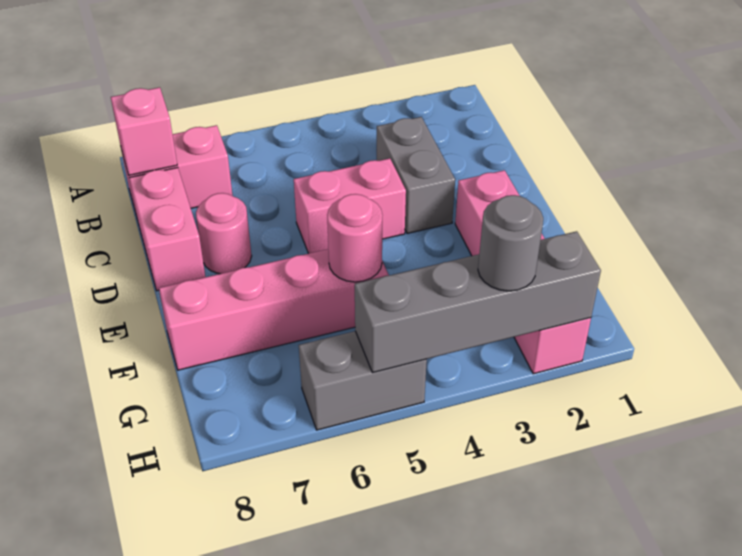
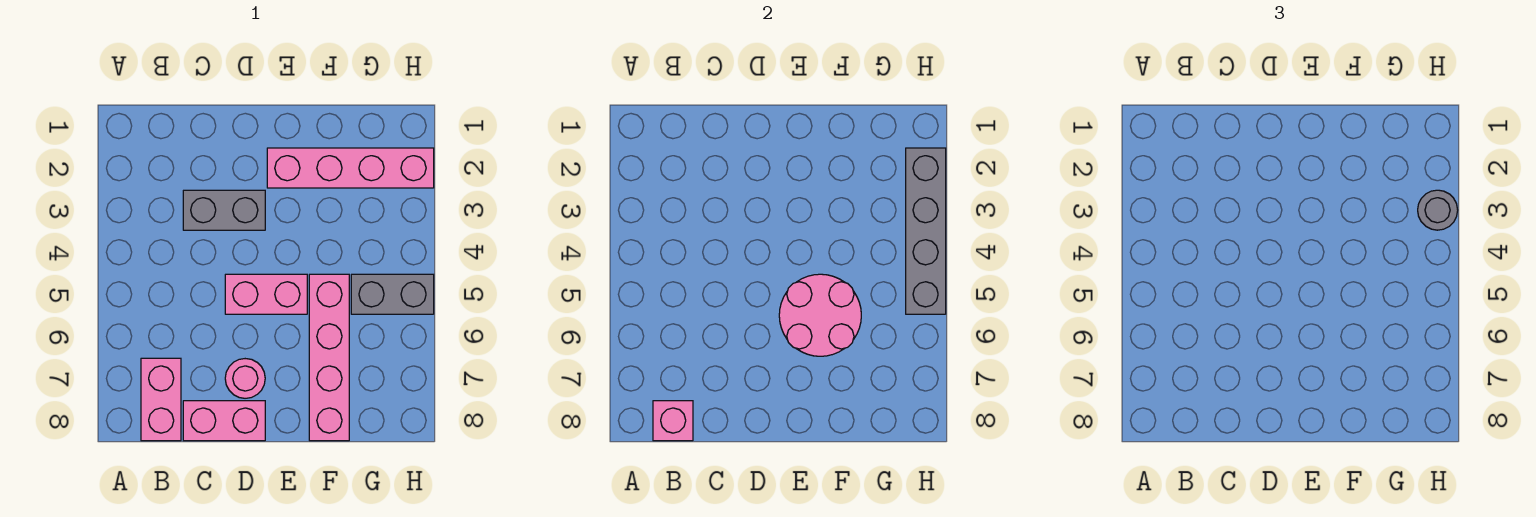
pink 1x2 brick [294,158,406,254] -> pink 1x2 brick turned to [225,274,307,314]
pink 1x1 round brick [327,194,382,282] -> pink 2x2 round brick [779,274,861,356]
grey 1x2 brick [299,331,427,430] -> grey 1x2 brick turned to [351,274,434,314]

